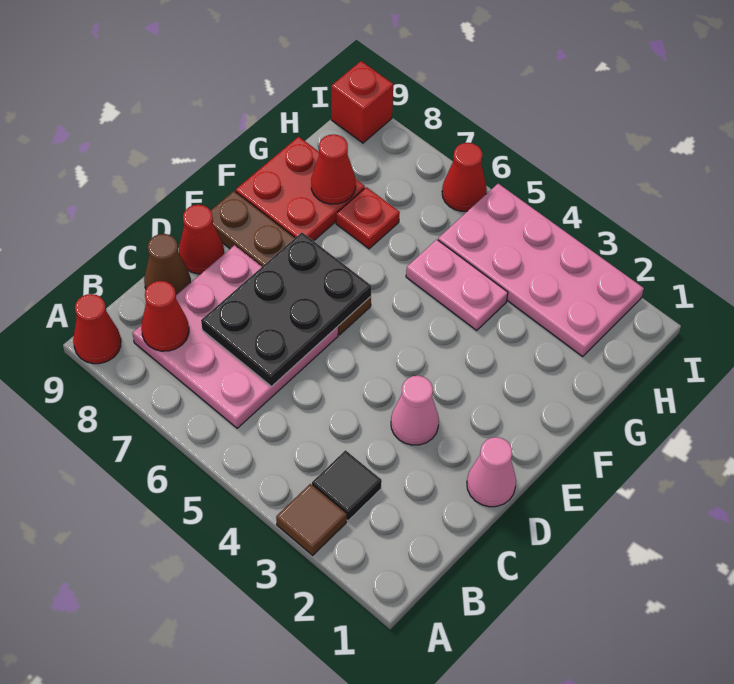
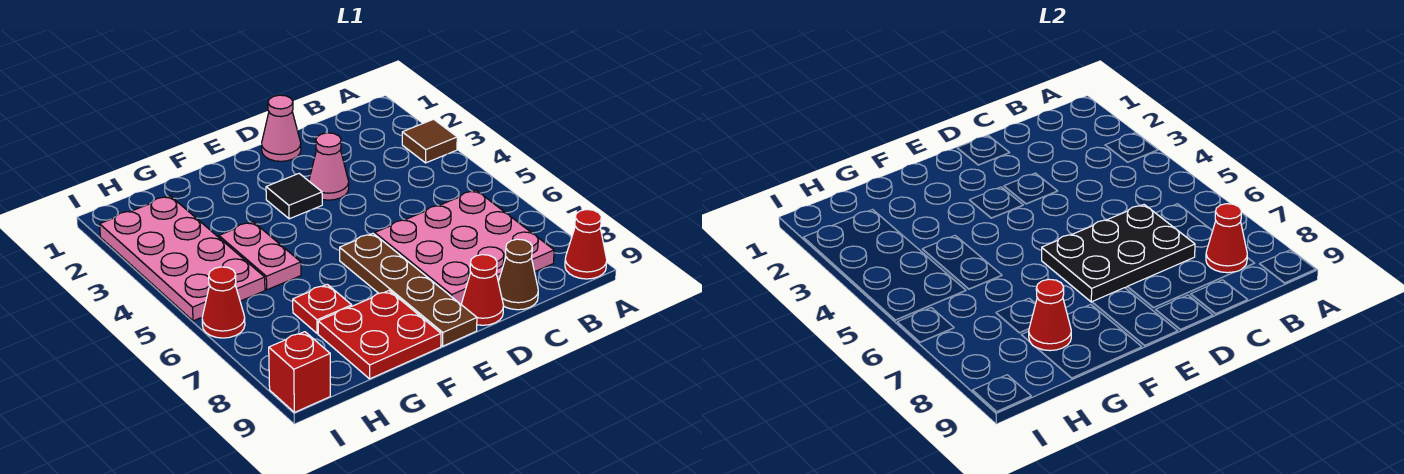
black 1x1 tile [312,450,382,521] -> black 1x1 tile moved to [266,174,322,219]

